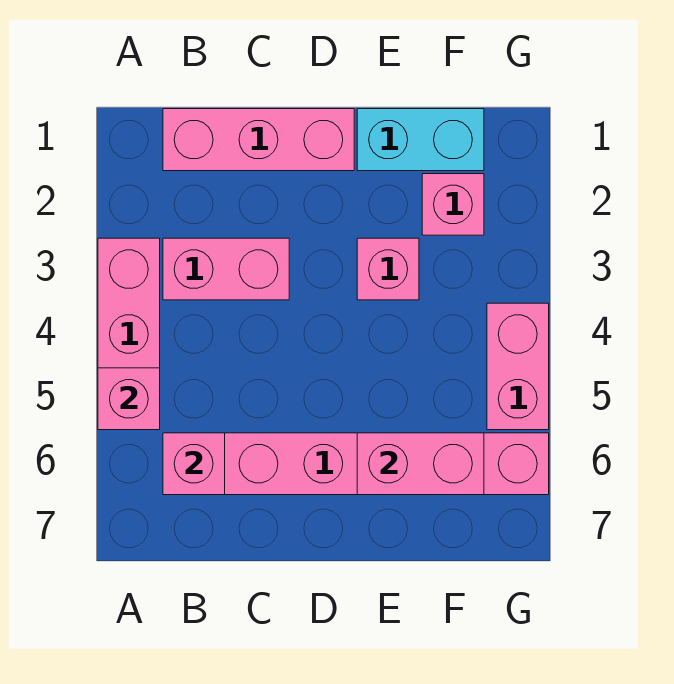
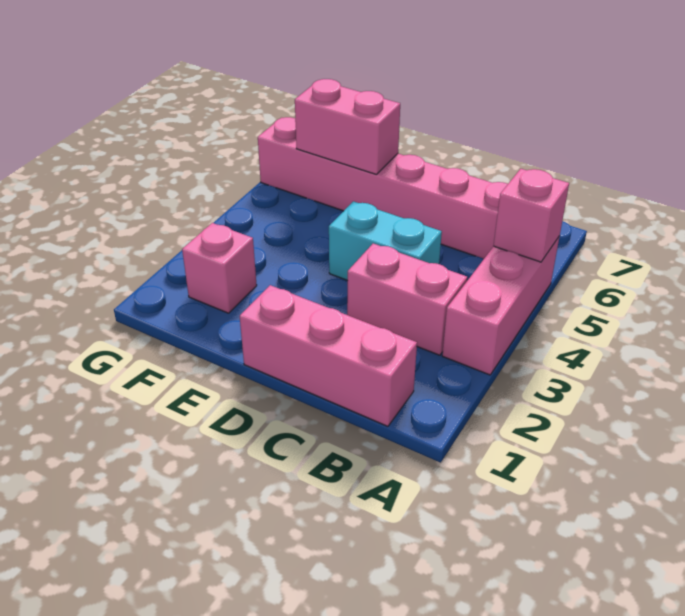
pink 1x1 brick [163,433,225,495] -> none
cyan 1x2 brick [357,109,484,171] -> cyan 1x2 brick moved to [329,201,442,281]
pink 1x1 brick [357,238,419,300] -> none
pink 1x2 brick [487,303,549,430] -> none

